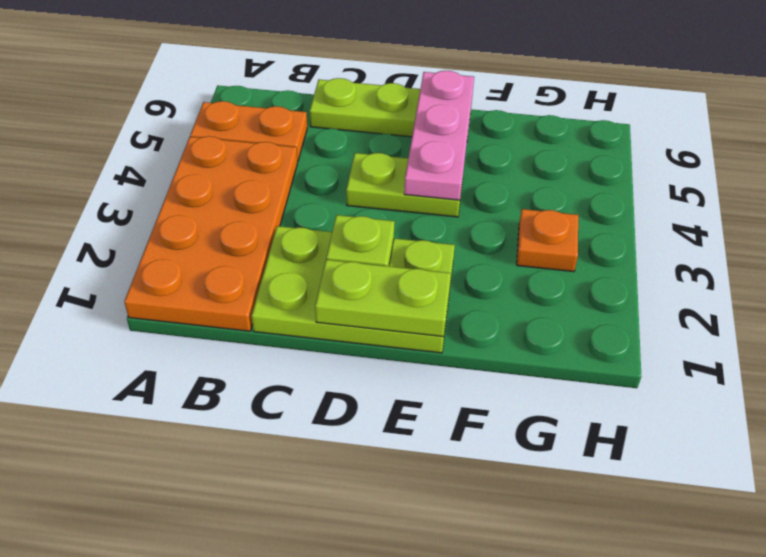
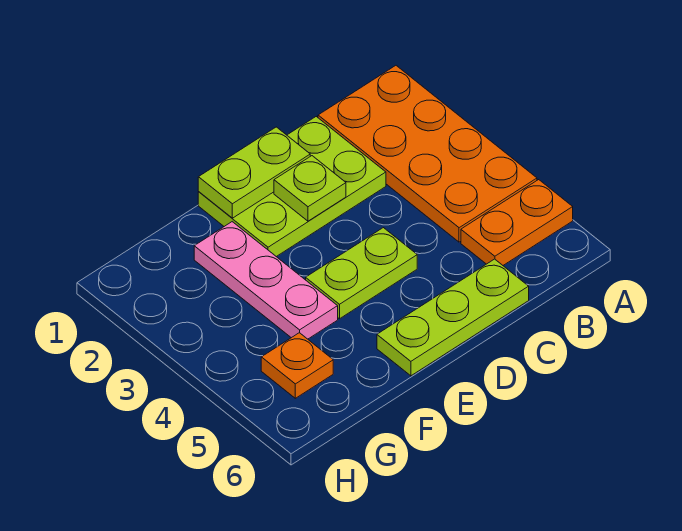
pink 1x3 plate [404,71,474,200] -> pink 1x3 plate moved to [194,222,338,339]
orange 1x1 plate [517,209,578,272] -> orange 1x1 plate moved to [261,333,333,398]

